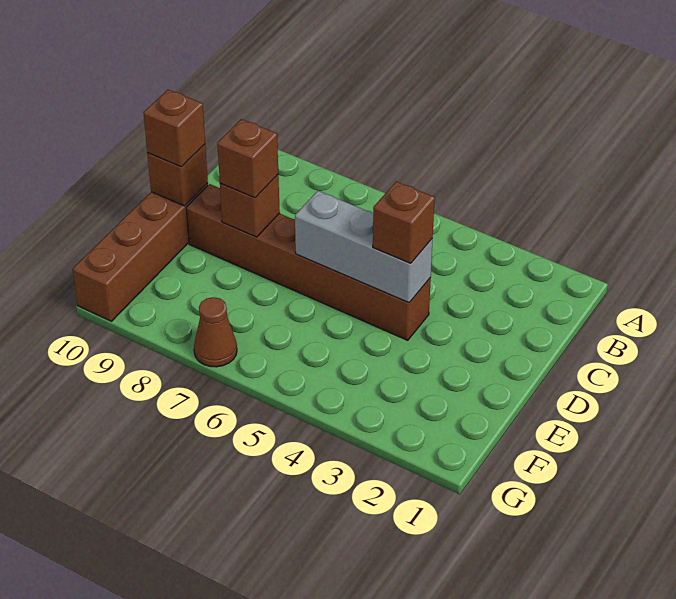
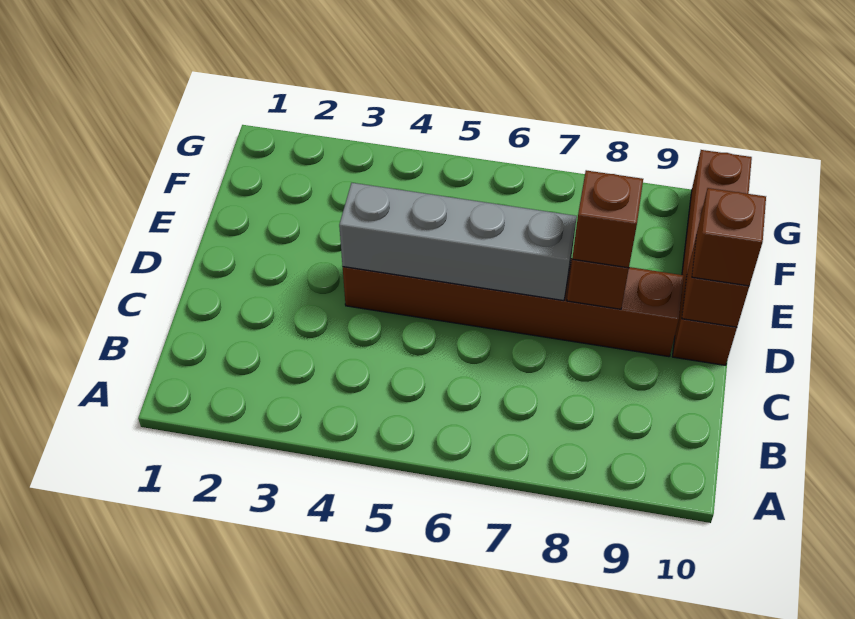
grey 1x3 brick [295,191,433,303] -> grey 1x4 brick [339,183,577,301]
brown 1x1 brick [373,182,435,263] -> none
brown 1x1 cone [194,297,237,367] -> none

